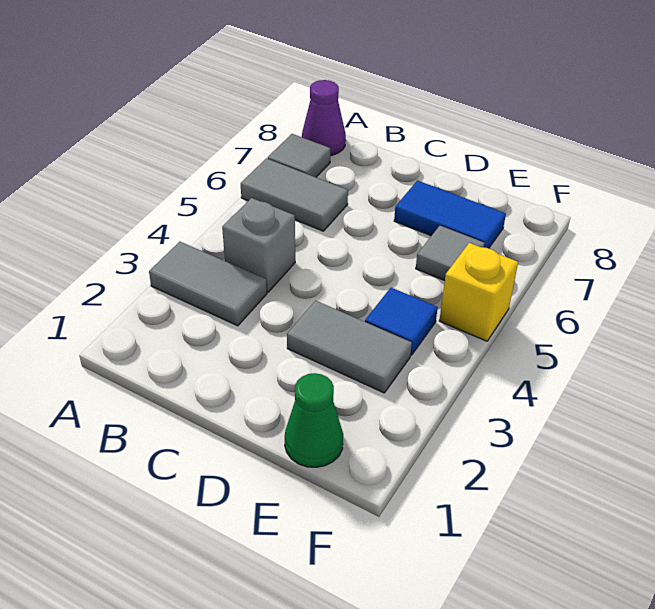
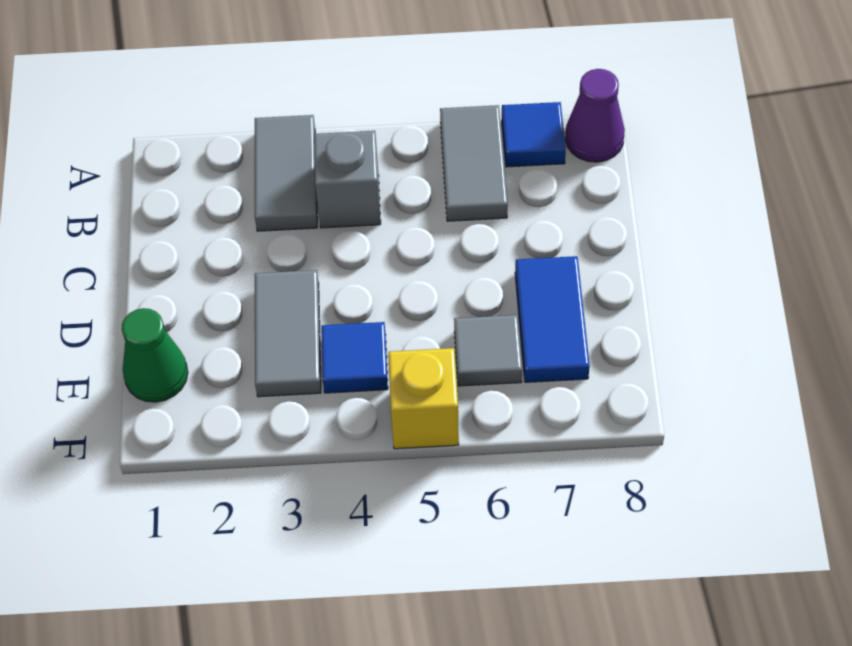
grey 1x1 tile [268,134,331,177] -> blue 1x1 tile [502,102,566,167]

